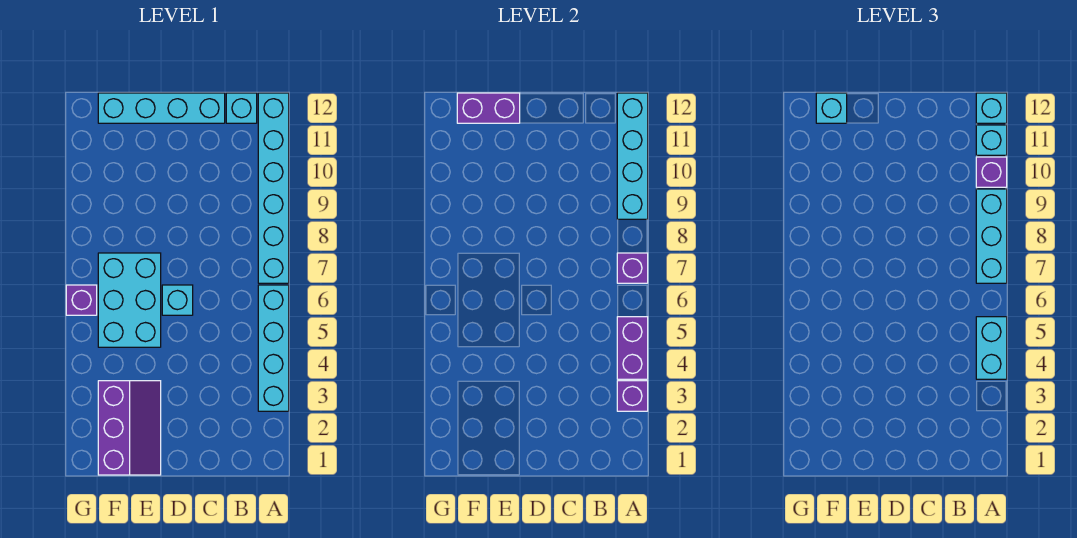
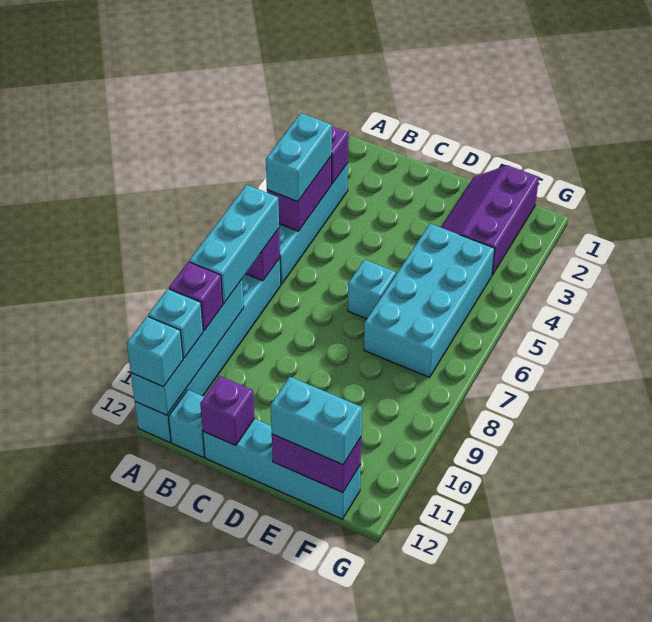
cyan 2x3 brick [98,253,161,347] -> cyan 2x4 brick [364,224,495,377]
cyan 1x1 brick [816,93,847,123] -> cyan 1x2 brick [271,377,362,465]
purple 1x1 brick [66,285,97,315] -> purple 1x1 brick moved to [200,376,254,446]

